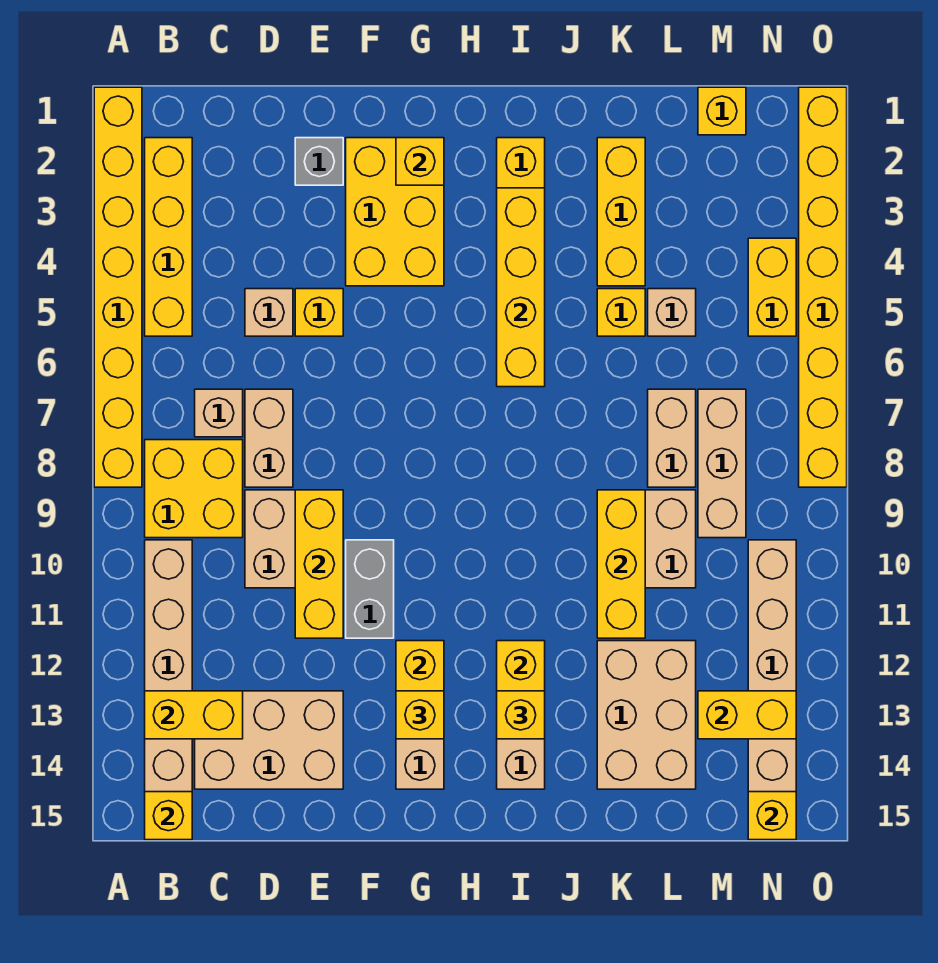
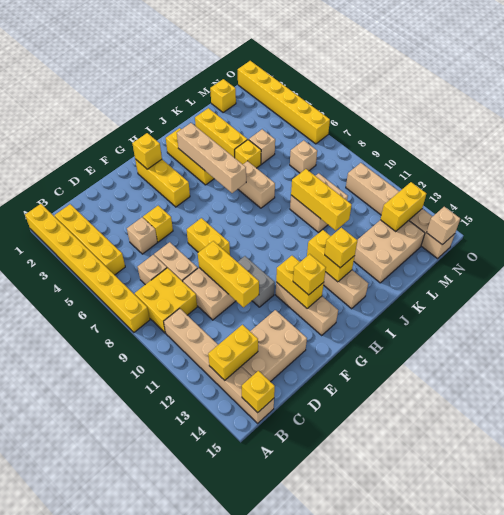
grey 1x1 brick [295,138,343,185] -> none
yellow 2x3 brick [346,138,444,286] -> yellow 1x3 brick [135,159,190,207]
yellow 1x4 brick [497,188,545,387] -> tan 1x4 brick [177,123,246,193]
tan 2x3 brick [597,641,696,789] -> tan 2x3 brick turned to [354,220,425,283]
tan 1x2 brick [648,389,696,487] -> tan 1x2 brick moved to [238,161,275,208]
tan 1x3 brick [698,389,746,538] -> tan 1x1 brick [290,140,317,173]
yellow 1x2 brick [748,238,796,336] -> yellow 1x2 brick moved to [187,218,230,255]
yellow 1x1 brick [748,792,796,840] -> tan 1x1 brick [427,207,460,245]
yellow 1x8 brick [799,87,847,487] -> yellow 1x6 brick [238,61,330,144]

